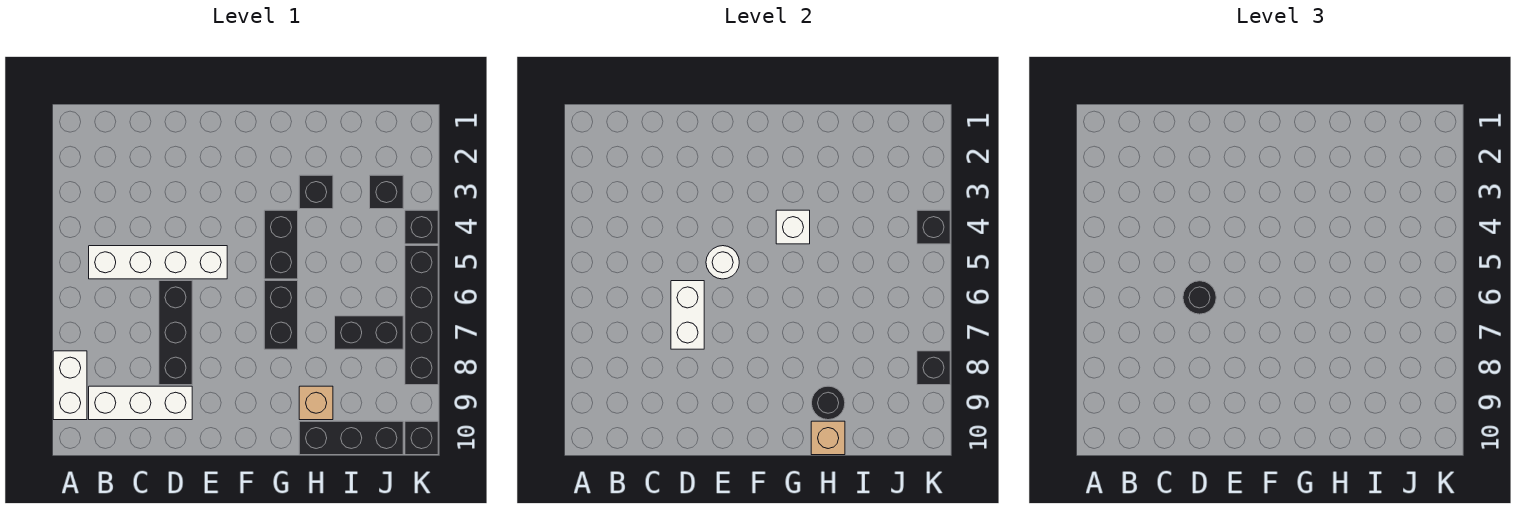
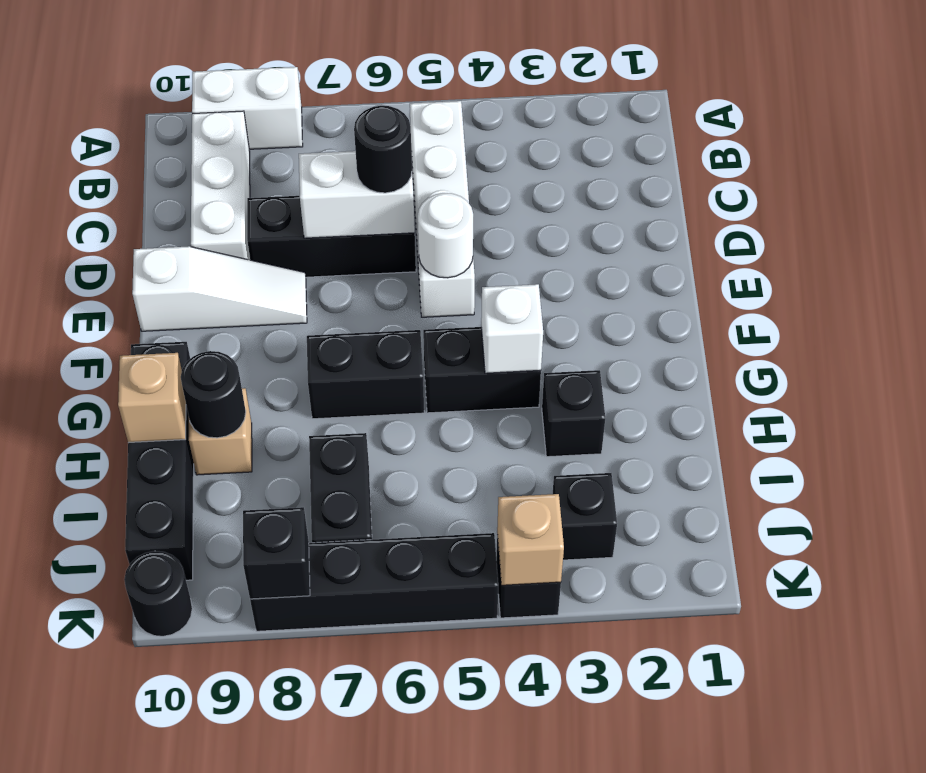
none -> white 1x3 slope [132,246,307,331]
black 1x3 brick [299,421,403,455] -> black 1x4 brick [125,342,194,580]
black 1x1 brick [917,210,950,244] -> tan 1x1 brick [497,494,564,585]
black 1x1 brick [405,421,438,455] -> black 1x1 round brick [124,551,192,636]

